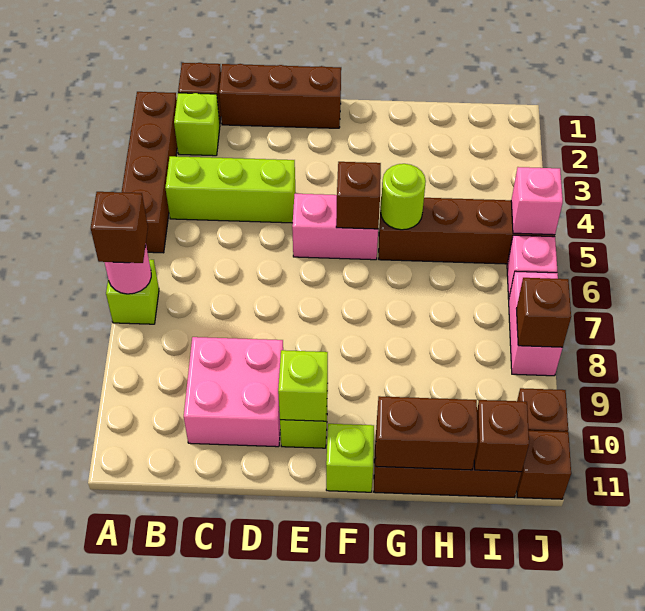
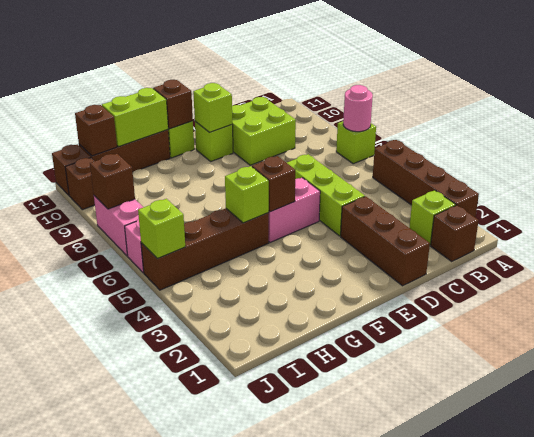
brown 1x1 brick [91,192,148,263] -> brown 1x1 brick moved to [153,80,193,129]
lime 1x3 brick [165,156,295,223] -> lime 1x3 brick turned to [287,154,365,236]
brown 1x3 brick [219,64,341,128] -> brown 1x3 brick turned to [341,196,430,286]
pink 2x2 brick [184,337,283,447] -> lime 2x2 brick [232,97,296,165]
lime 1x1 round brick [381,164,426,230] -> lime 1x1 brick [225,166,269,223]
brown 1x2 brick [376,396,478,470] -> lime 1x2 brick [102,88,168,147]
pink 1x1 brick [511,167,563,235] -> lime 1x1 brick [138,199,185,259]

